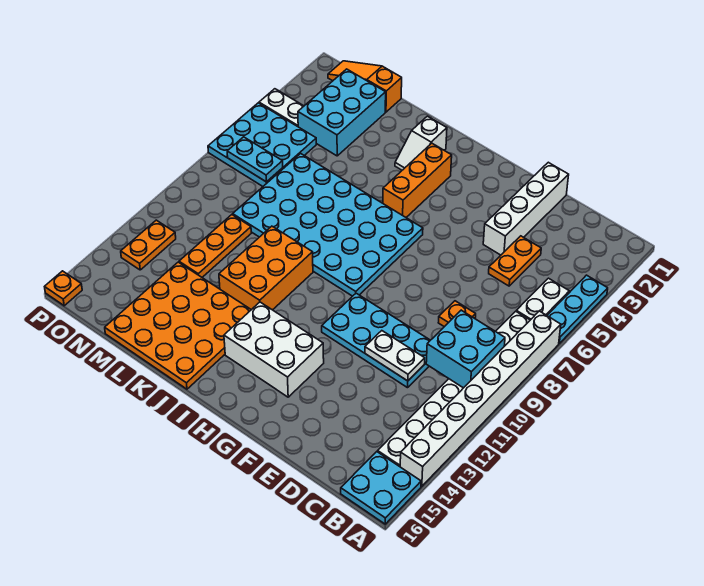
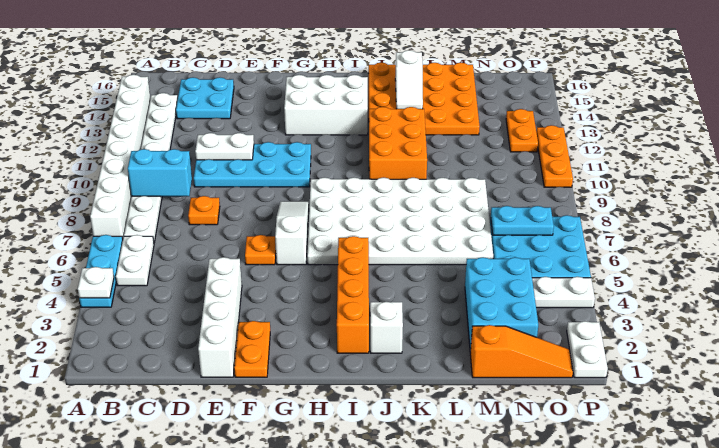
none -> white 1x1 plate [78,267,114,298]
cyan 2x2 plate [341,452,421,524] -> cyan 2x2 plate moved to [176,77,234,119]
cyan 2x2 brick [426,310,505,388] -> cyan 1x2 brick [128,149,192,196]
orange 1x2 plate [489,236,541,286] -> orange 1x2 plate moved to [234,321,270,377]
none -> white 1x3 slope [275,201,309,265]
cyan 4x6 plate [233,153,423,296] -> white 4x6 plate [307,177,493,265]
orange 1x3 brick [383,143,452,217] -> orange 1x4 brick [337,236,369,353]
none -> white 1x2 slope [395,50,423,109]
orange 1x3 plate [179,215,251,277] -> orange 1x3 plate moved to [536,125,573,187]
none -> white 1x2 plate [567,321,608,378]
orange 1x1 plate [45,271,82,306] -> orange 1x1 plate moved to [245,235,276,265]

